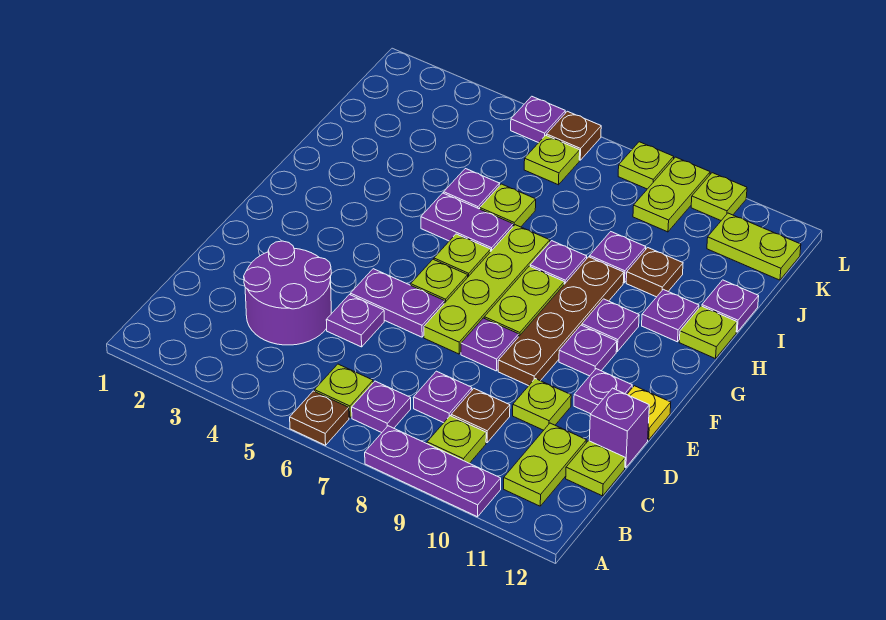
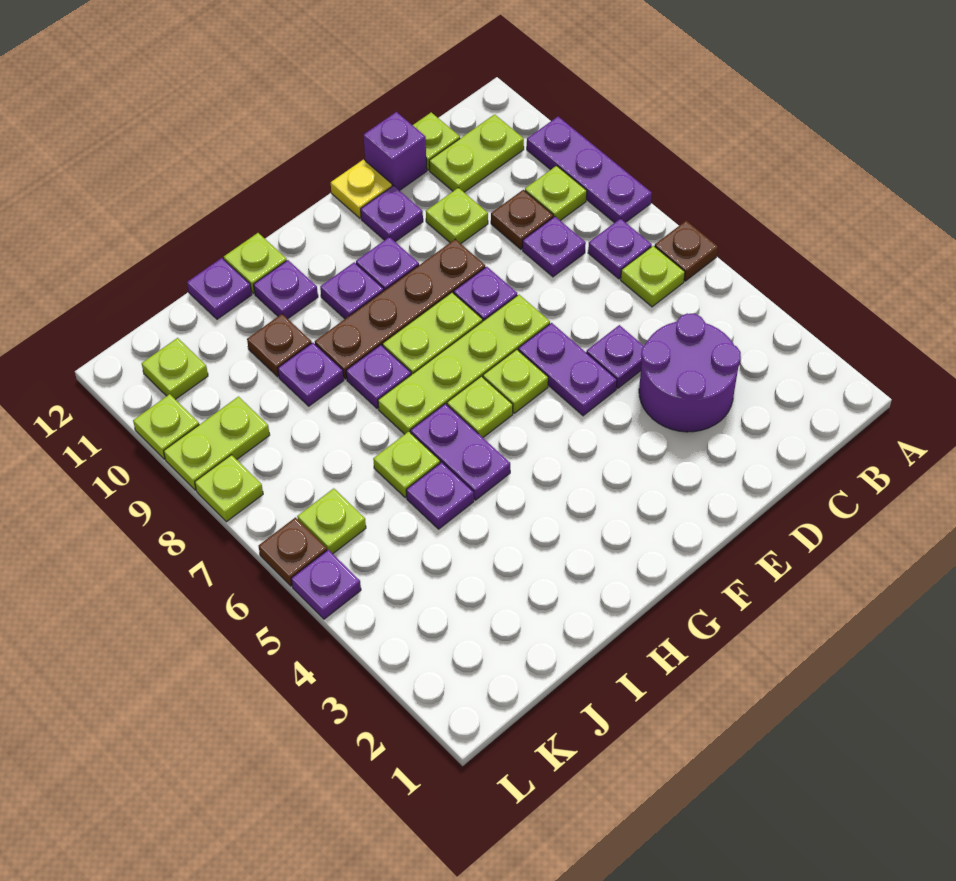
lime 1x2 plate [707,213,801,280] -> lime 1x1 plate [142,338,208,399]

